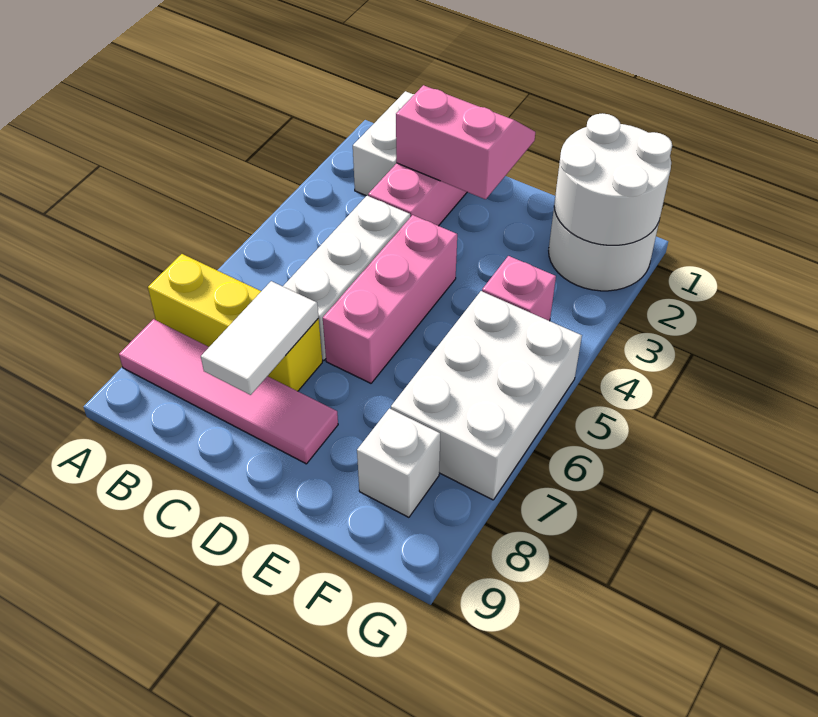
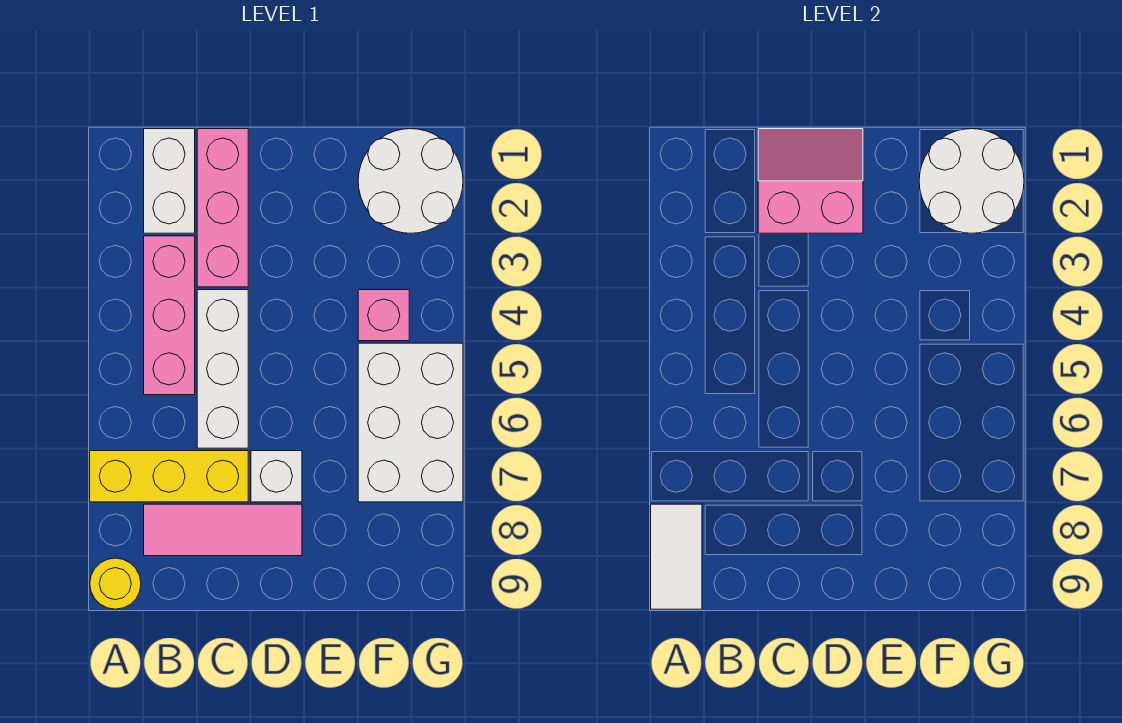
pink 1x4 tile [119,319,338,464] -> pink 1x3 tile [144,504,302,556]
none -> yellow 1x1 round brick [90,558,141,609]
white 1x2 tile [201,281,319,395] -> white 1x2 tile moved to [651,504,702,609]
pink 1x3 brick [323,215,457,383] -> pink 1x3 brick moved to [144,236,195,395]
white 1x1 brick [357,408,440,517] -> white 1x1 brick moved to [251,451,302,502]

